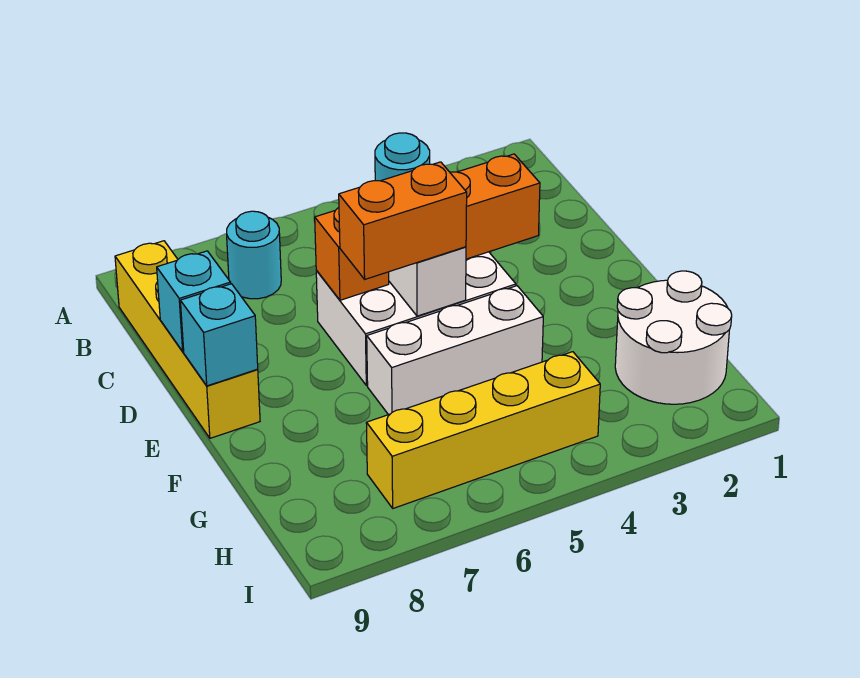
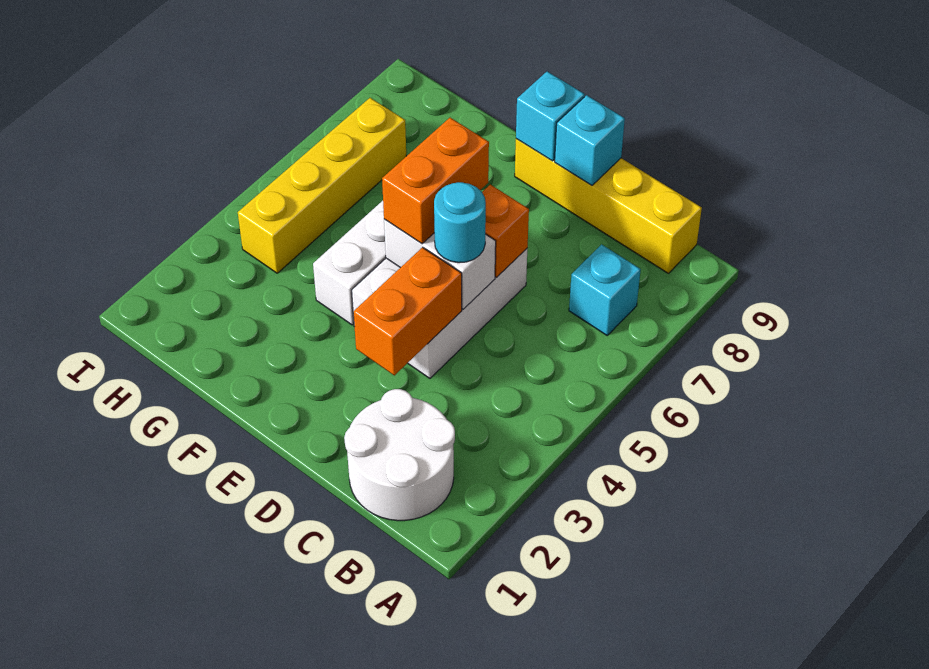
cyan 1x1 round brick [227,211,281,299] -> cyan 1x1 brick [569,244,641,335]
white 2x2 round brick [615,271,732,404] -> white 2x2 round brick moved to [344,389,455,521]

